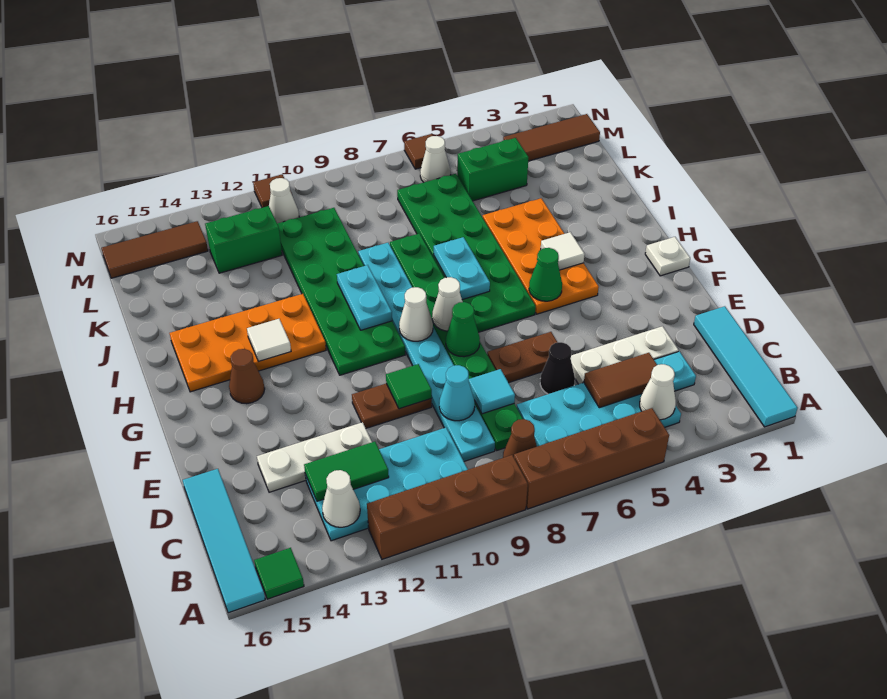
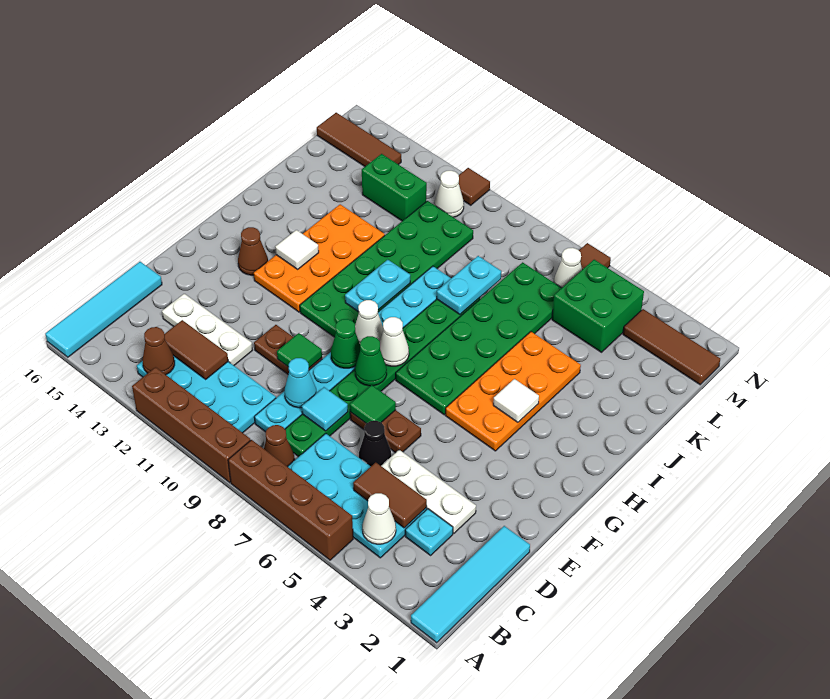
green 1x1 tile [254,548,304,599] -> green 1x1 tile moved to [350,385,396,424]
white 1x1 cone [322,470,360,527] -> brown 1x1 cone [143,327,175,375]
green 1x2 tile [304,442,389,501] -> brown 1x2 tile [164,320,228,379]
white 1x1 plate [645,237,690,276] -> none
green 1x1 cone [529,248,562,301] -> green 1x1 cone moved to [331,319,360,368]
cyan 1x2 plate [434,237,490,300] -> cyan 1x2 plate moved to [437,256,501,314]
orange 2x4 plate [170,294,326,392] -> orange 2x4 plate turned to [254,204,385,312]
green 1x2 brick [457,138,529,201] -> green 2x2 brick [552,260,644,352]

